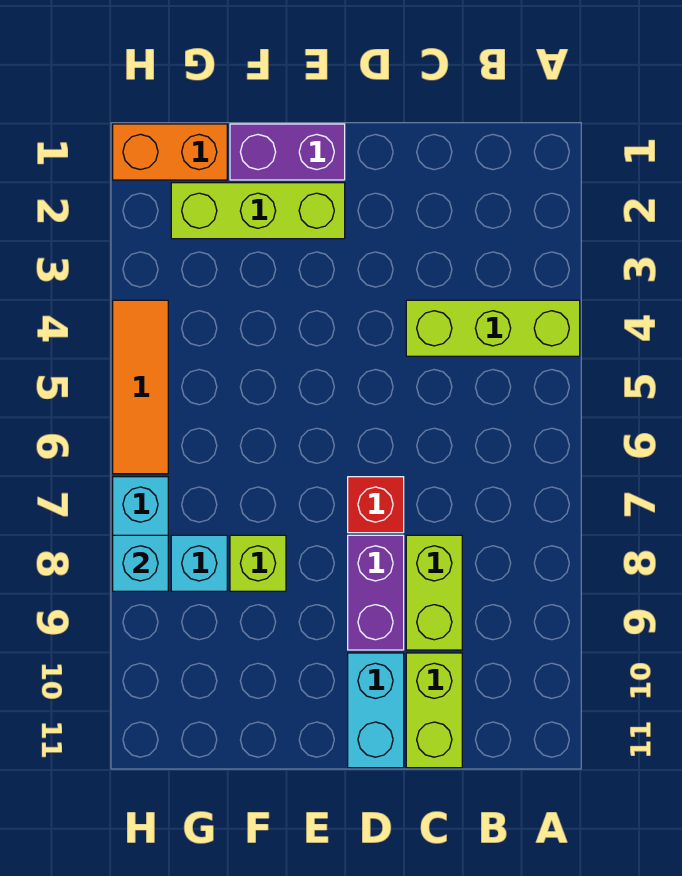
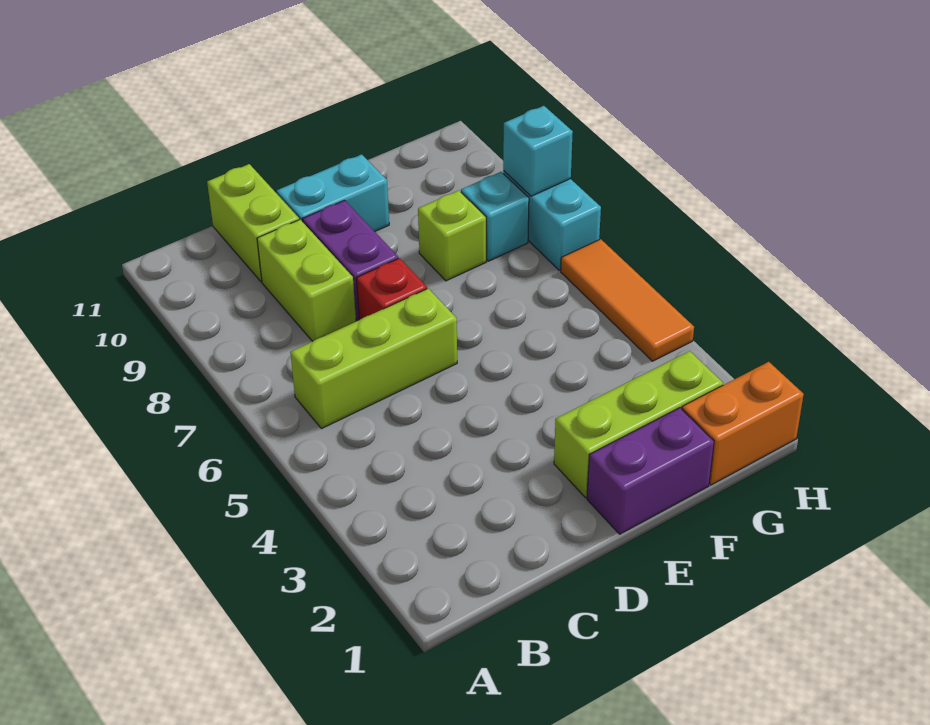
lime 1x3 brick [406,300,580,356] -> lime 1x3 brick moved to [290,288,457,429]
cyan 1x2 brick [348,653,404,768] -> cyan 1x2 brick turned to [277,154,389,231]

